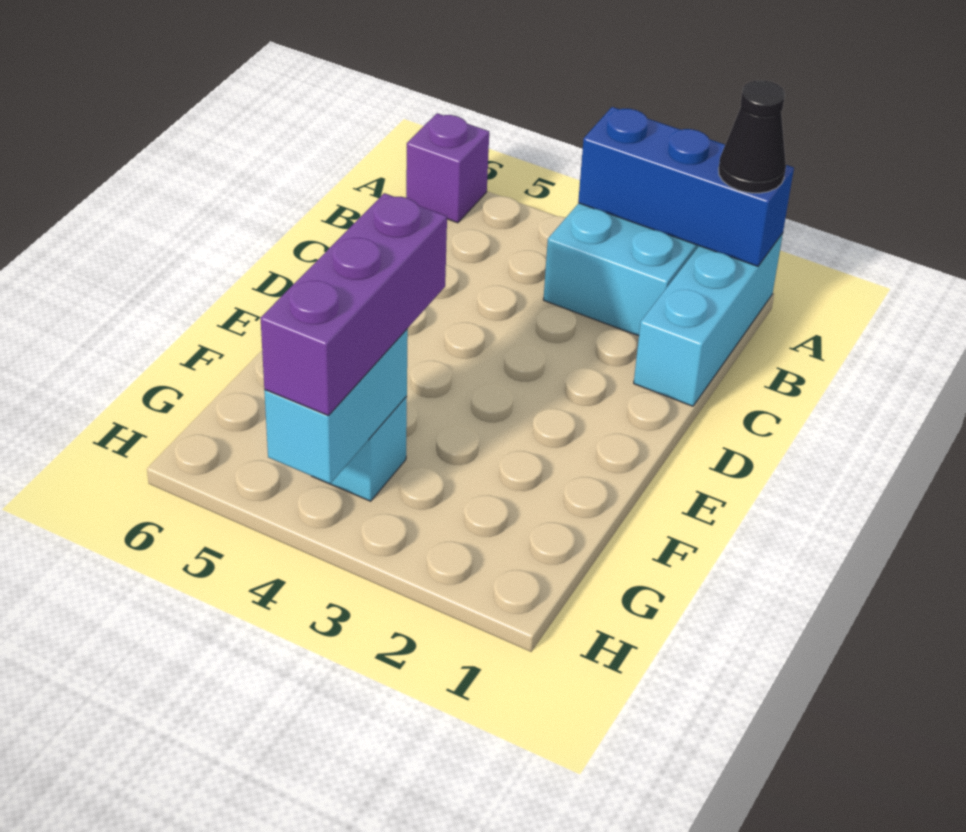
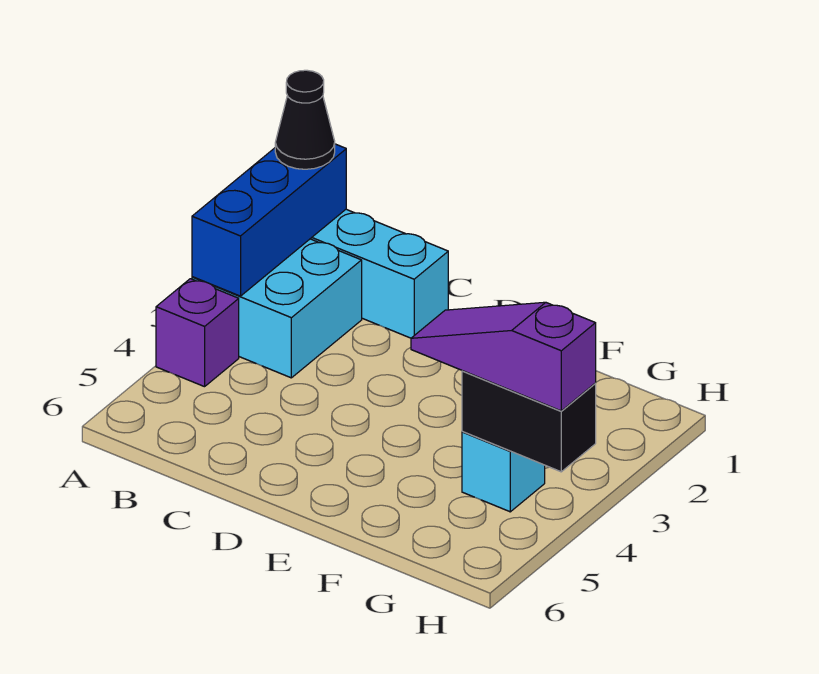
purple 1x1 brick [406,113,489,223] -> purple 1x1 brick moved to [156,279,239,387]
purple 1x3 brick [261,193,447,416] -> purple 1x3 slope [411,302,596,411]
cyan 1x2 brick [264,329,408,484] -> black 1x2 brick [462,371,596,472]

